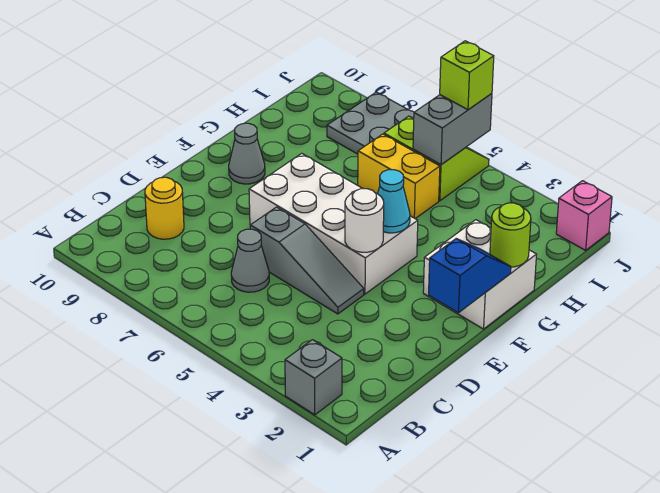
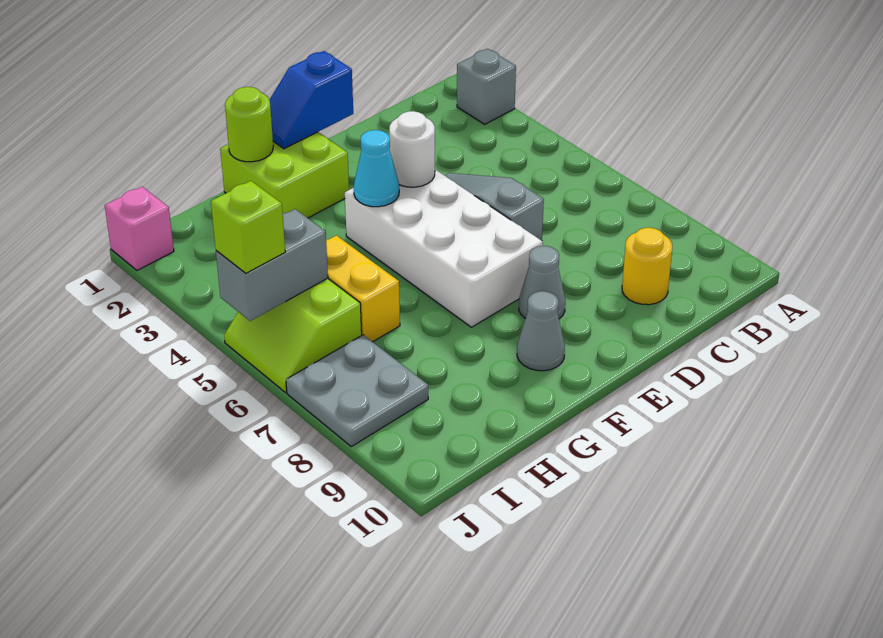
grey 1x1 cone [231,229,269,292] -> grey 1x1 cone moved to [519,246,565,319]
white 2x2 brick [423,220,537,329] -> lime 2x2 brick [220,132,349,218]

